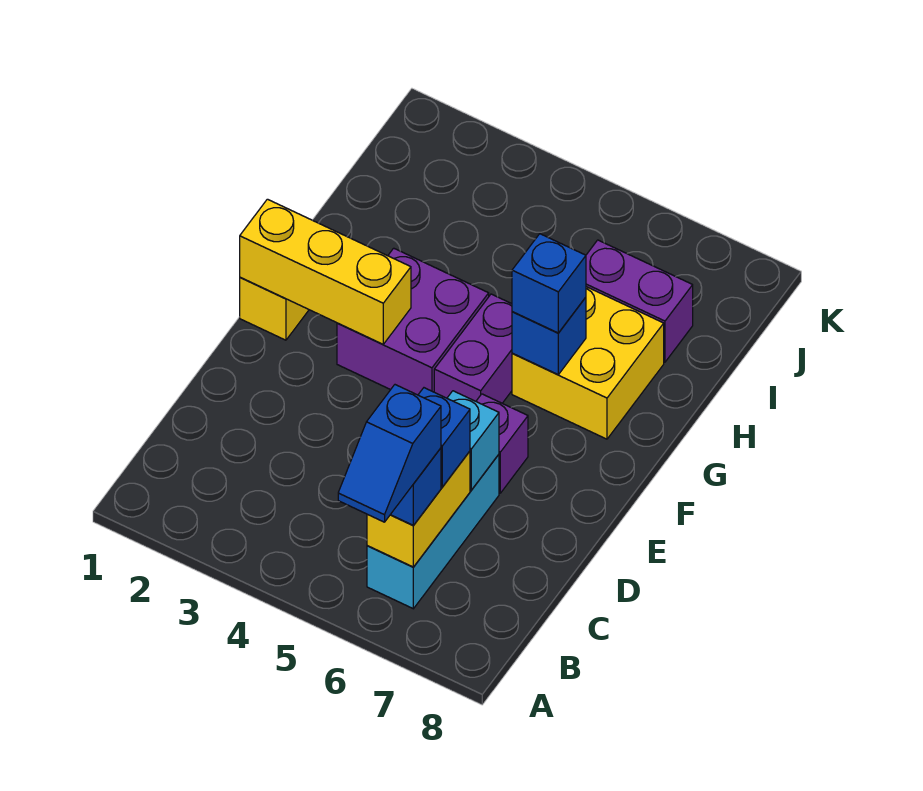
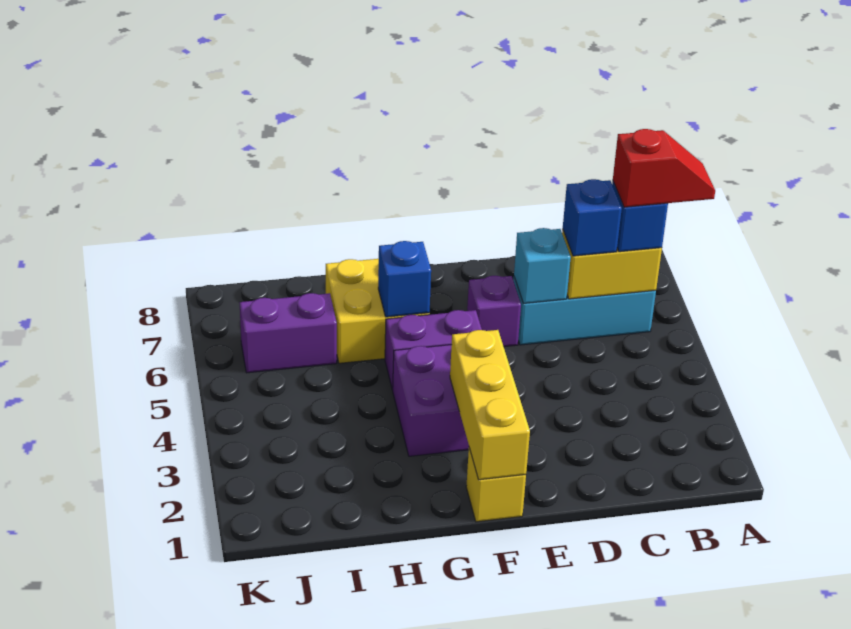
blue 1x2 slope [338,385,441,522] -> red 1x2 slope [613,129,715,207]
blue 1x1 brick [512,234,586,333] -> none
purple 1x2 brick [586,240,693,362] -> purple 1x2 brick turned to [240,293,337,373]

